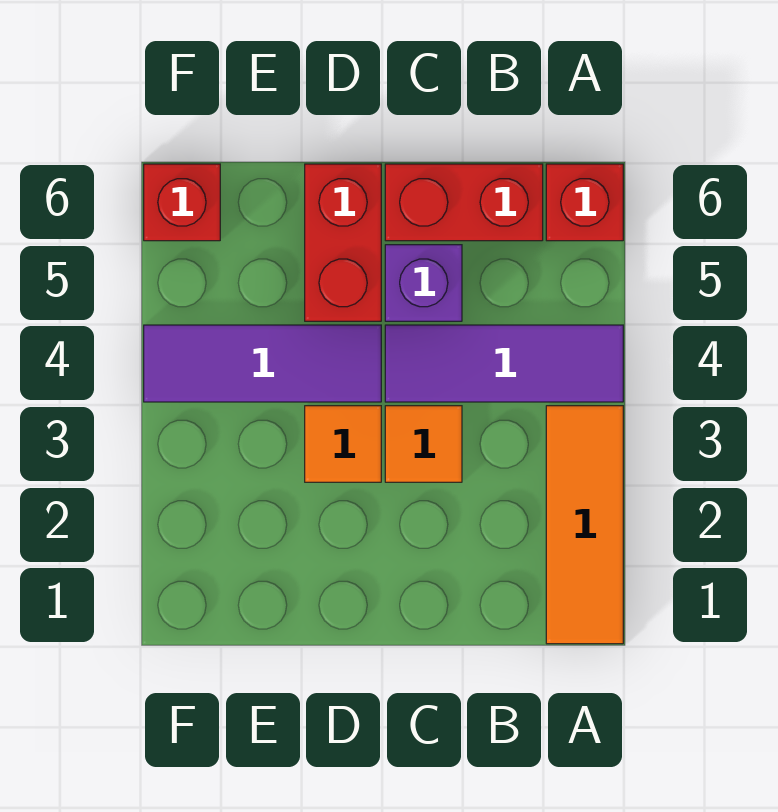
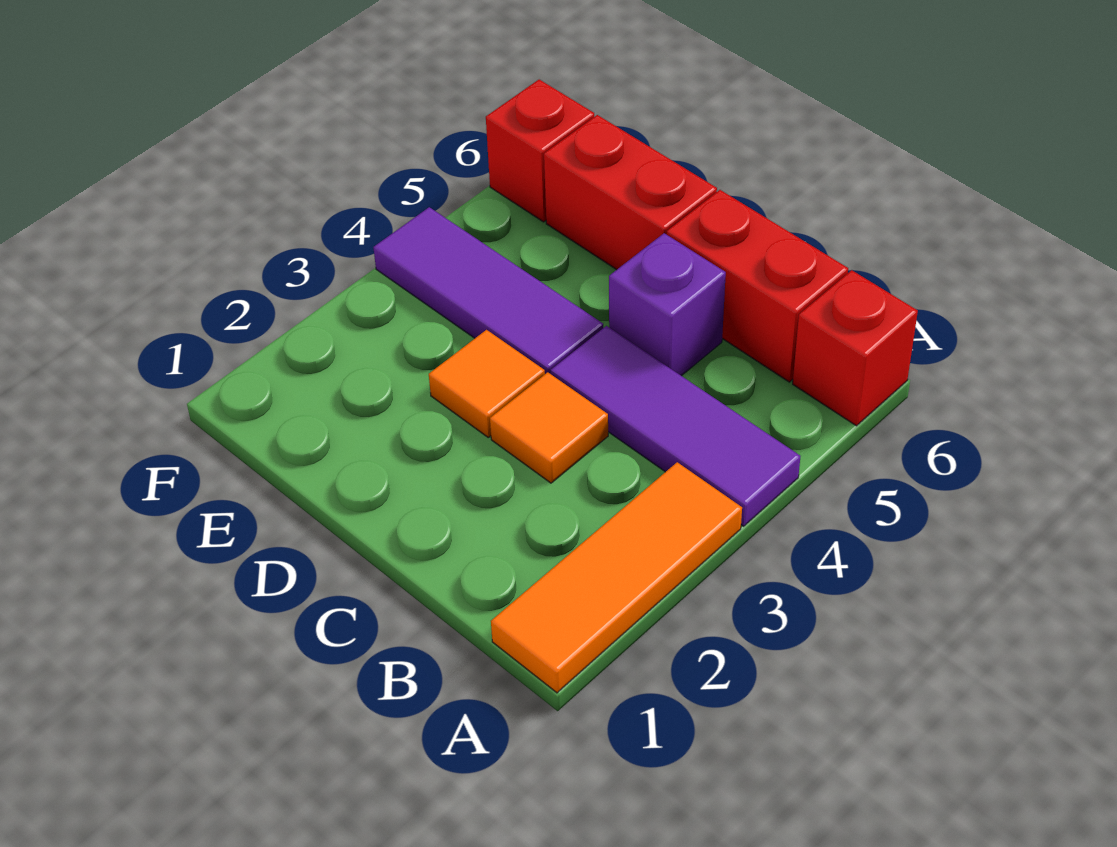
red 1x2 brick [305,164,381,321] -> red 1x2 brick turned to [544,115,717,270]

